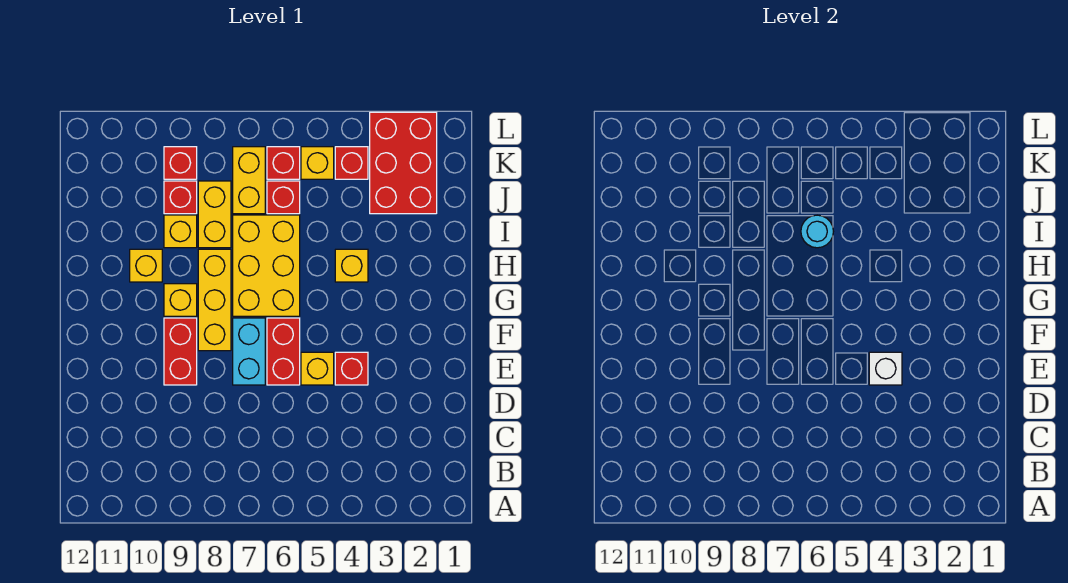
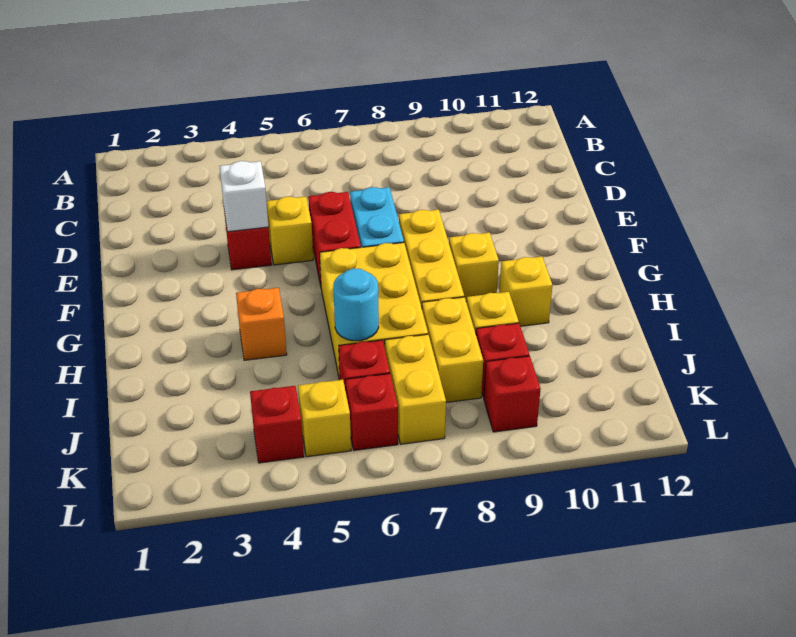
red 1x2 brick [164,318,197,385] -> none
yellow 1x1 brick [335,249,368,282] -> orange 1x1 brick [236,288,287,360]
red 2x3 brick [370,112,437,214] -> none

